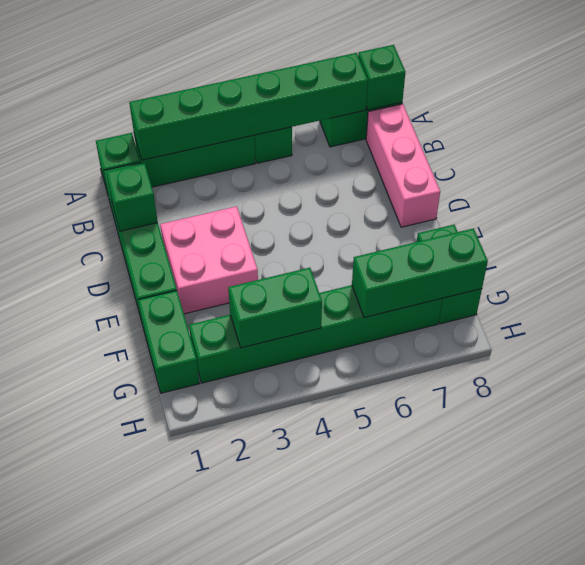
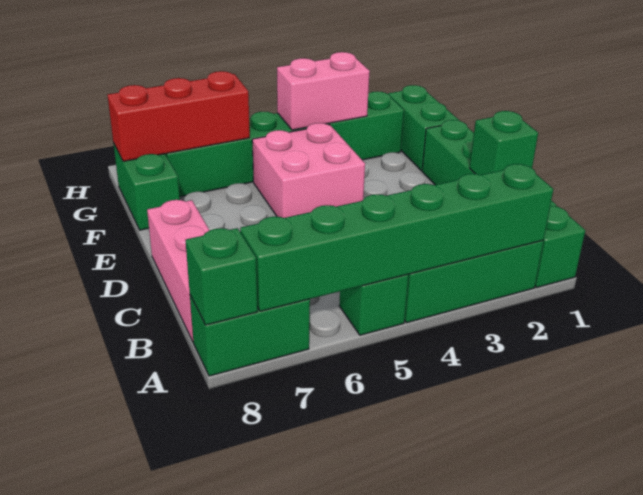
pink 2x2 brick [160,206,258,314] -> pink 2x2 brick moved to [252,123,365,218]
green 1x2 brick [228,268,322,348] -> pink 1x2 brick [277,52,370,130]
green 1x3 brick [352,228,488,317] -> red 1x3 brick [108,71,250,161]

